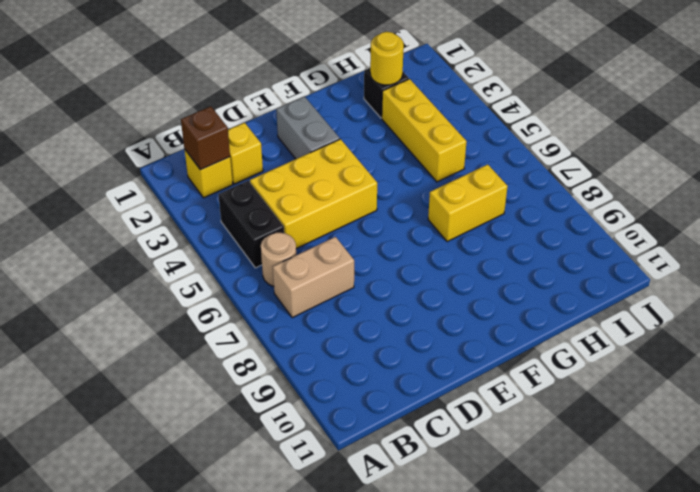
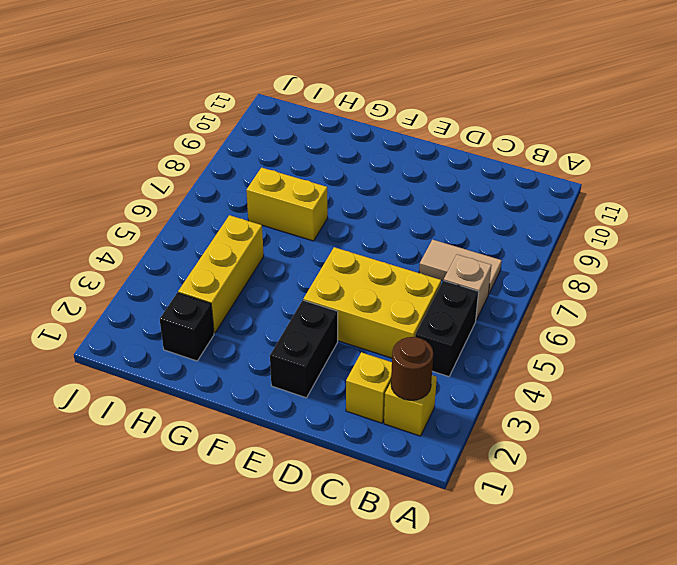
brown 1x1 brick [181,106,230,170] -> brown 1x1 round brick [391,337,433,400]
tan 1x1 round brick [261,233,296,286] -> tan 1x1 brick [444,254,492,320]
tan 1x2 brick [273,237,354,318] -> tan 1x2 tile [419,240,502,295]
grey 1x2 brick [276,97,340,159] -> black 1x2 brick [270,300,338,398]
yellow 1x1 round brick [370,32,404,85] -> none

